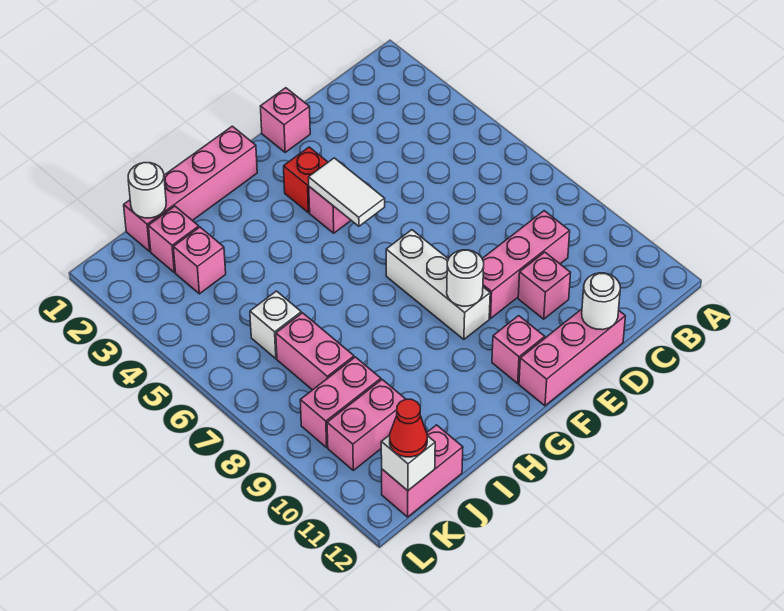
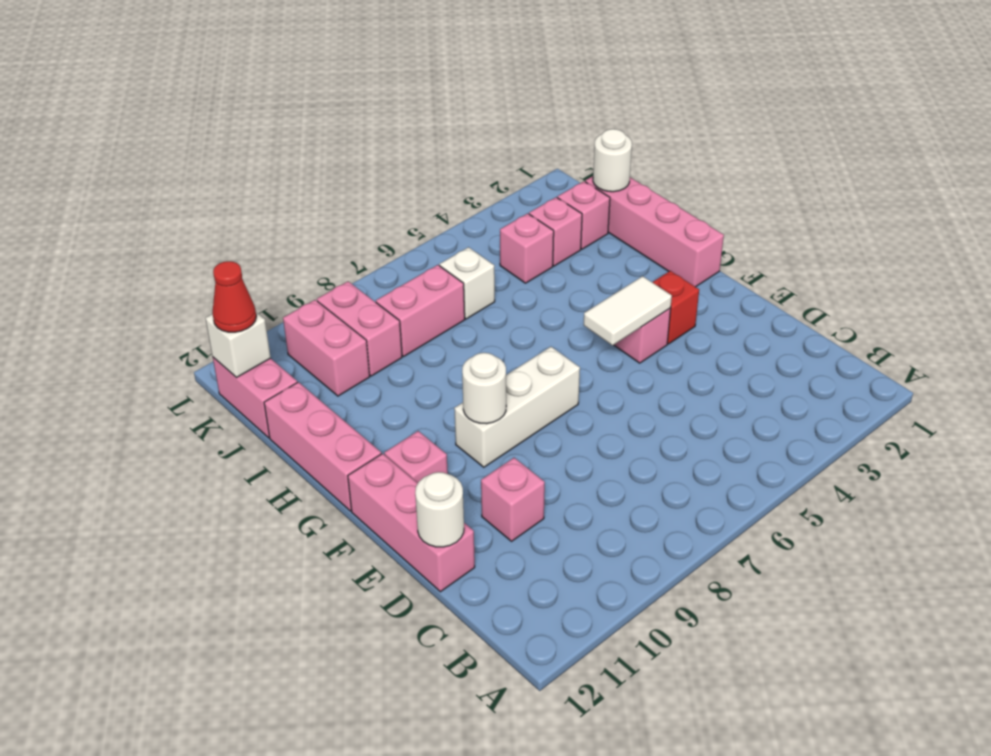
pink 1x3 brick [482,211,570,318] -> pink 1x3 brick moved to [264,382,381,511]
pink 1x1 brick [260,88,310,152] -> pink 1x1 brick moved to [500,213,554,283]

